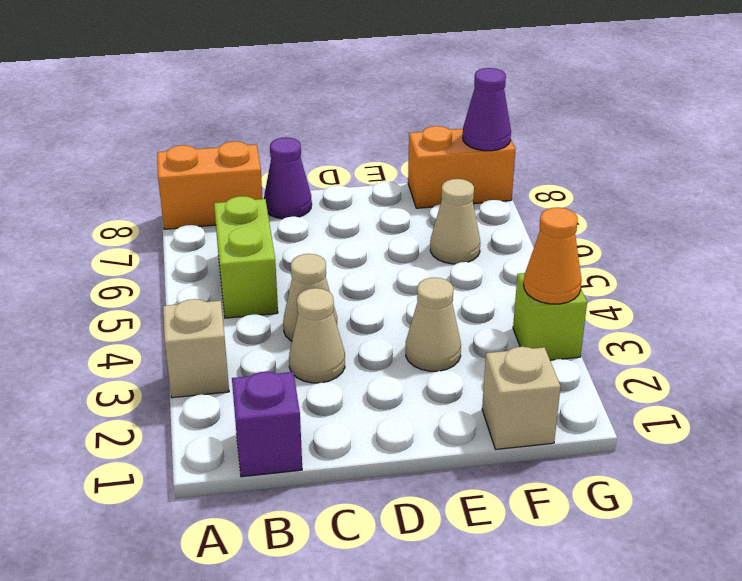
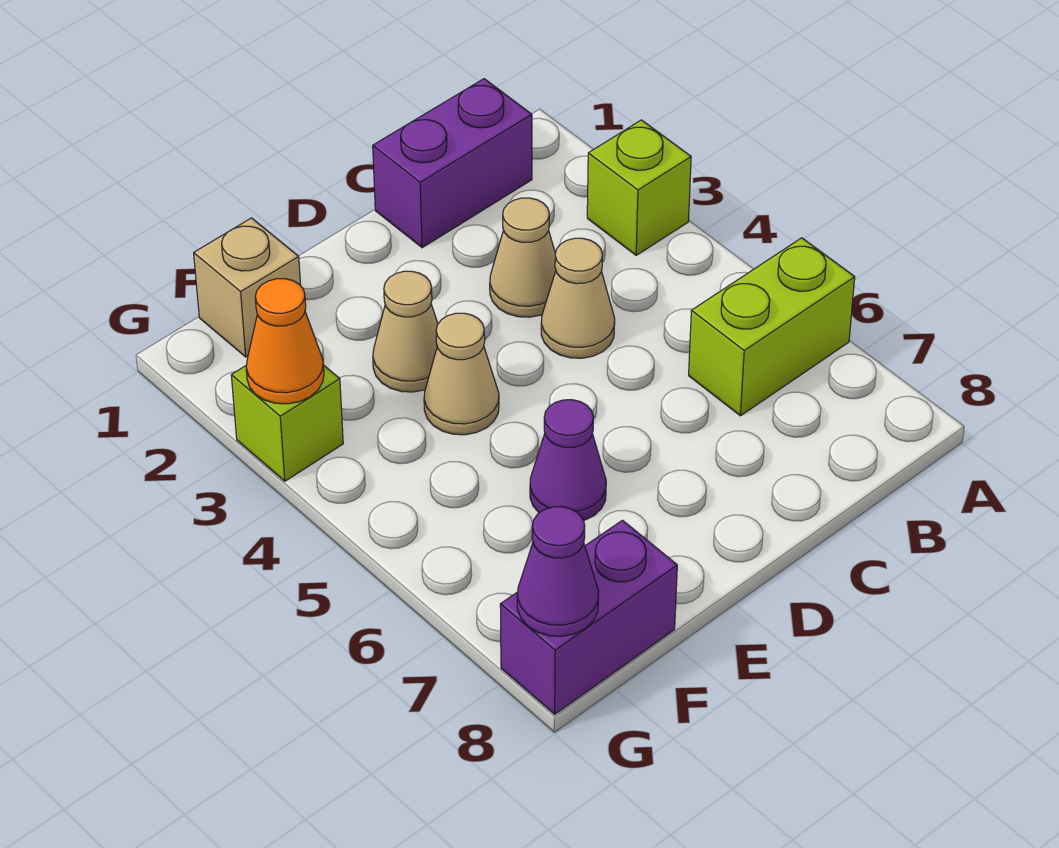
tan 1x1 brick [163,299,229,398] -> lime 1x1 brick [587,120,691,255]
orange 1x2 brick [157,141,263,229] -> none
purple 1x1 brick [232,372,302,477] -> purple 1x2 brick [373,79,532,248]
lime 1x2 brick [214,196,278,318] -> lime 1x2 brick turned to [689,238,855,416]
purple 1x1 cone [264,137,312,219] -> purple 1x1 cone moved to [530,400,606,521]
tan 1x1 cone [430,179,480,264] -> tan 1x1 cone moved to [424,313,499,435]
orange 1x2 brick [408,126,516,208] -> purple 1x2 brick [500,520,677,714]

